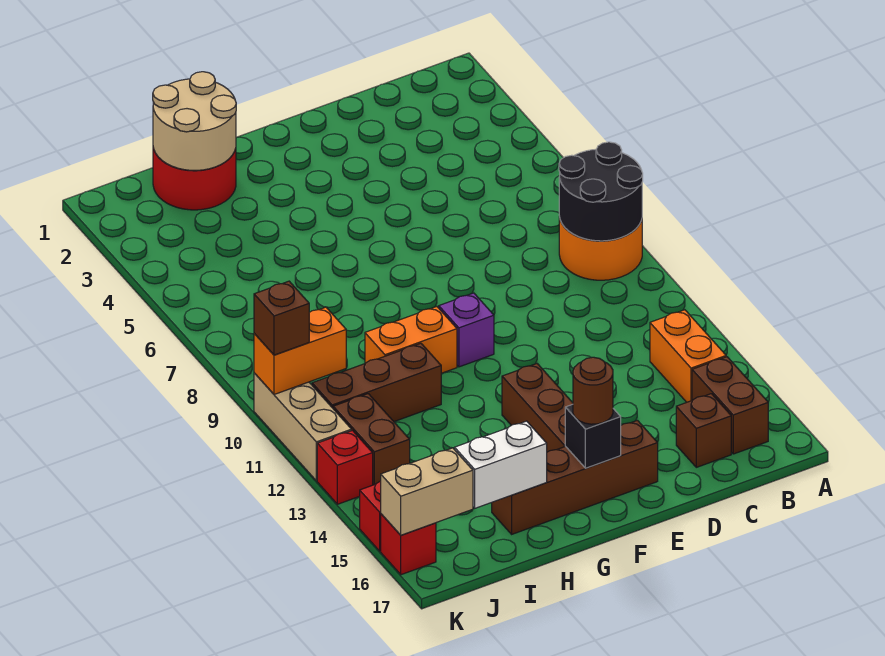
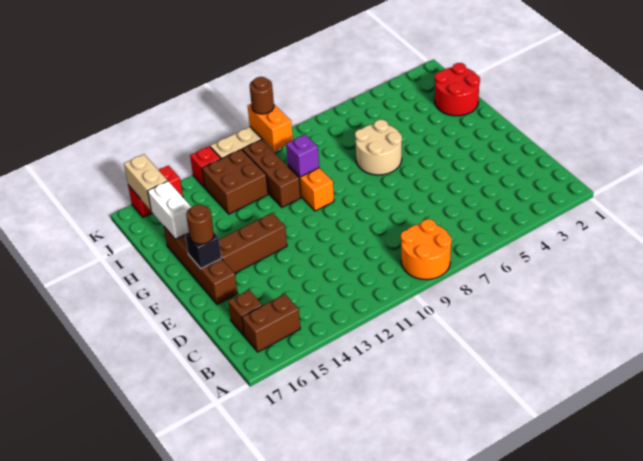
black 2x2 round brick [559,142,643,241] -> none
orange 1x2 brick [650,310,726,402] -> none
purple 1x1 brick [439,293,494,367] -> purple 1x1 brick moved to [286,134,319,177]
tan 2x2 round brick [153,72,236,171] -> tan 2x2 round brick moved to [355,120,402,175]
brown 1x2 brick [333,394,410,485] -> brown 2x2 brick [202,149,268,214]
brown 1x1 brick [254,281,309,355] -> brown 1x1 round brick [250,77,274,114]

